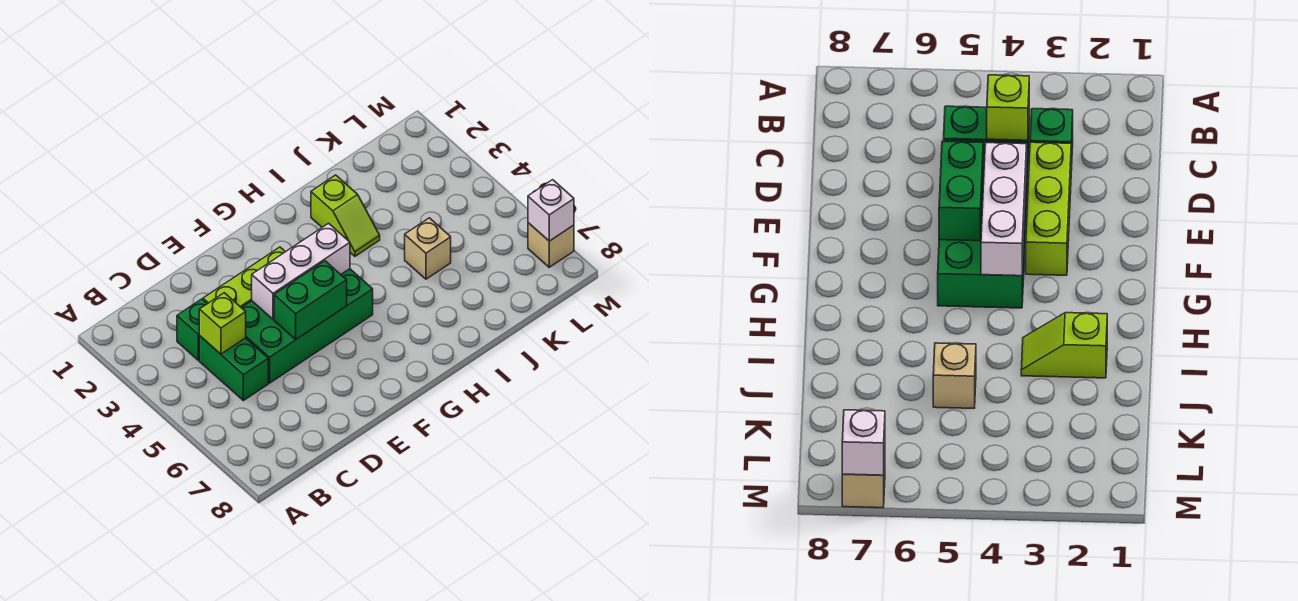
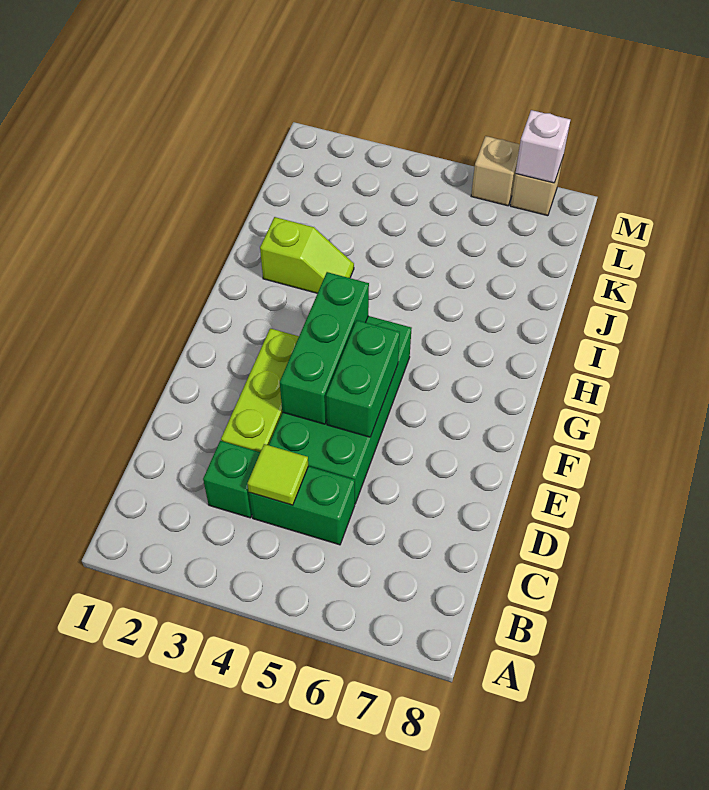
lime 1x1 brick [199,293,246,354] -> lime 1x1 tile [247,444,308,505]
white 1x3 brick [252,223,350,319] -> green 1x3 brick [280,272,369,424]
tan 1x1 brick [405,218,451,279] -> tan 1x1 brick moved to [471,136,520,206]

